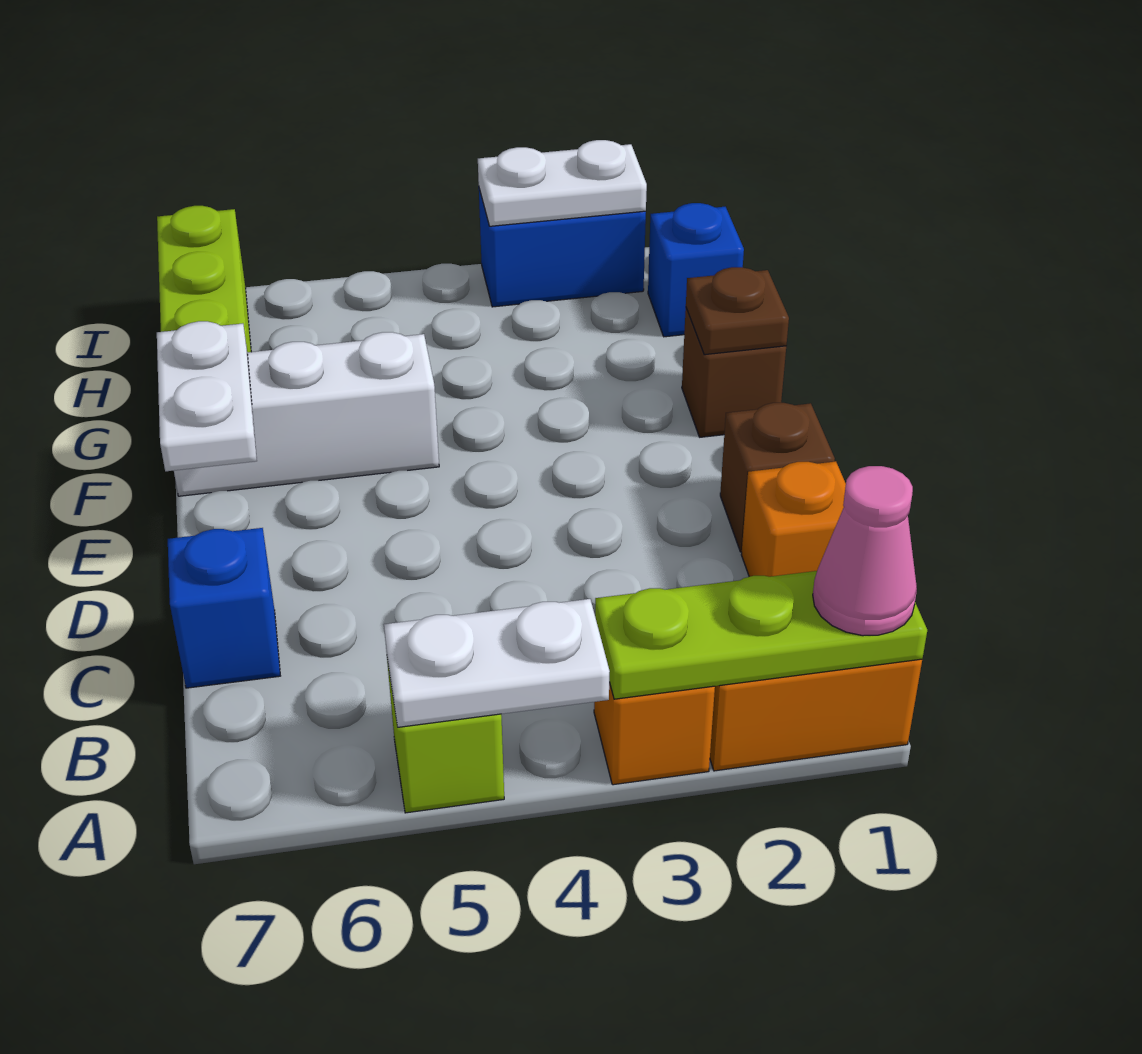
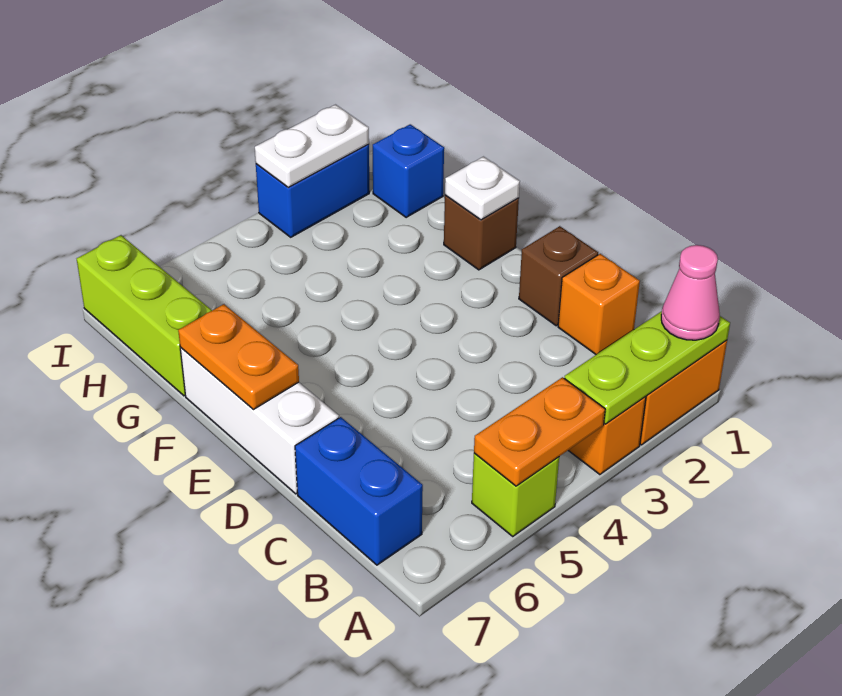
white 1x2 plate [384,599,610,727] -> orange 1x2 plate [474,377,605,486]
blue 1x1 brick [168,528,280,688] -> blue 1x2 brick [295,417,423,565]
white 1x2 plate [157,321,257,471] -> orange 1x2 plate [178,304,299,410]
brown 1x1 plate [686,267,789,355] -> white 1x1 plate [445,157,520,220]
white 1x3 brick [174,332,439,496] -> white 1x3 brick turned to [180,347,339,494]

